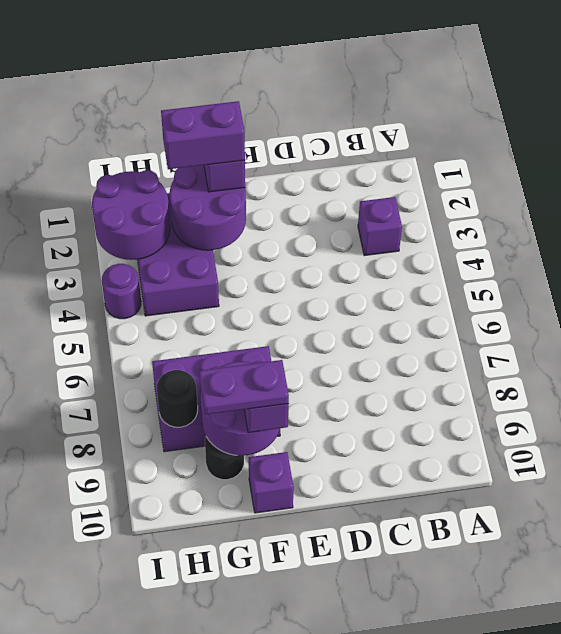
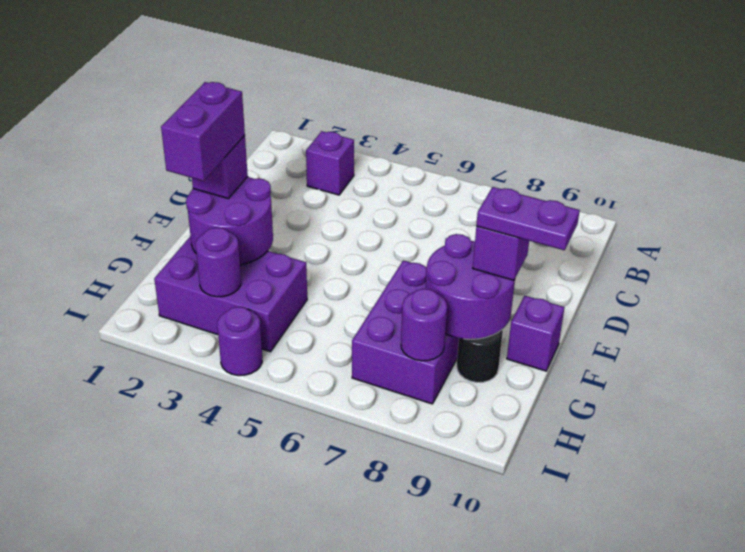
purple 1x2 plate [199,360,289,415] -> purple 1x2 plate turned to [476,187,580,250]
purple 2x2 round brick [92,170,170,260] -> purple 1x1 round brick [196,228,241,297]
black 1x1 round brick [157,370,198,427] -> purple 1x1 round brick [401,289,447,361]

